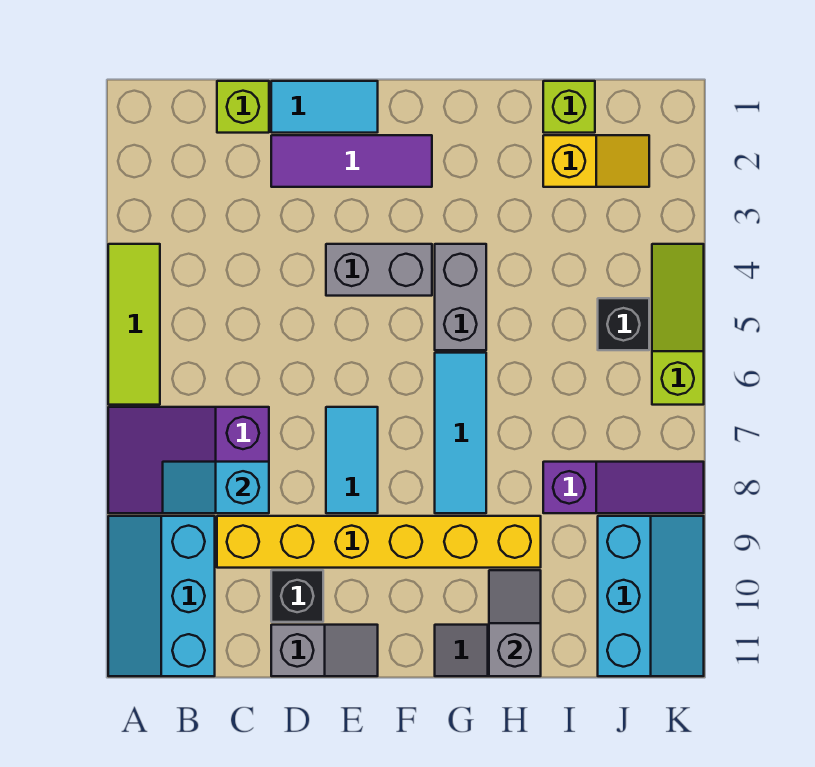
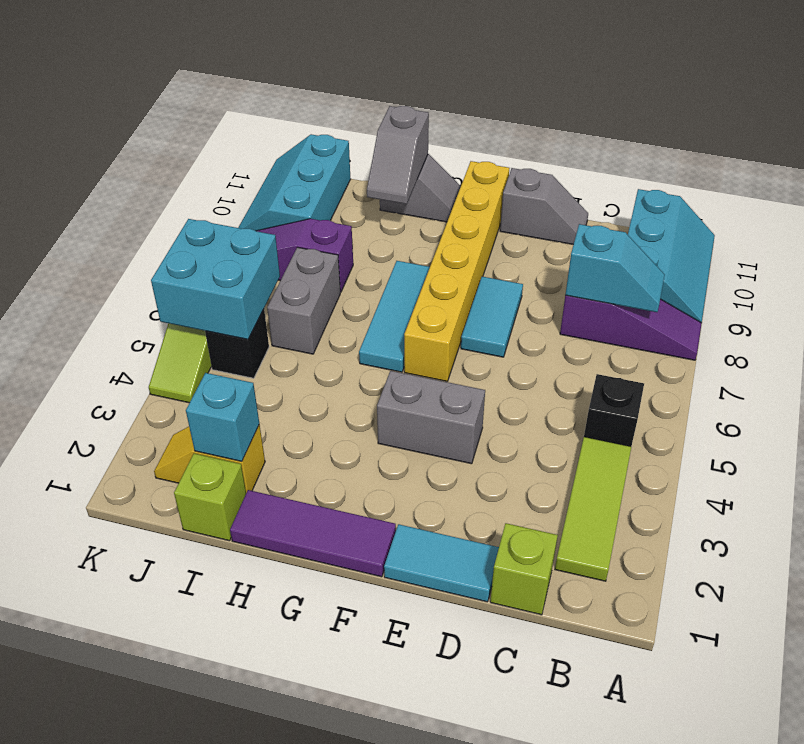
lime 1x3 tile [108,244,160,405] -> lime 1x3 tile moved to [555,437,631,581]
purple 2x3 slope [108,407,269,513] -> purple 1x3 slope [560,295,702,360]
yellow 1x6 brick [217,516,541,568] -> yellow 1x6 brick turned to [404,161,509,381]
purple 1x3 tile [271,135,432,187] -> purple 1x3 tile moved to [230,490,396,577]
black 1x1 brick [271,570,323,622] -> black 1x1 brick moved to [584,374,644,447]
grey 1x2 slope [271,625,378,676] -> grey 1x2 slope turned to [500,168,588,245]
grey 1x2 brick [435,244,486,350] -> grey 1x2 brick moved to [267,247,340,354]
none -> cyan 1x1 brick [186,373,259,461]
none -> cyan 2x2 brick [151,219,280,339]

